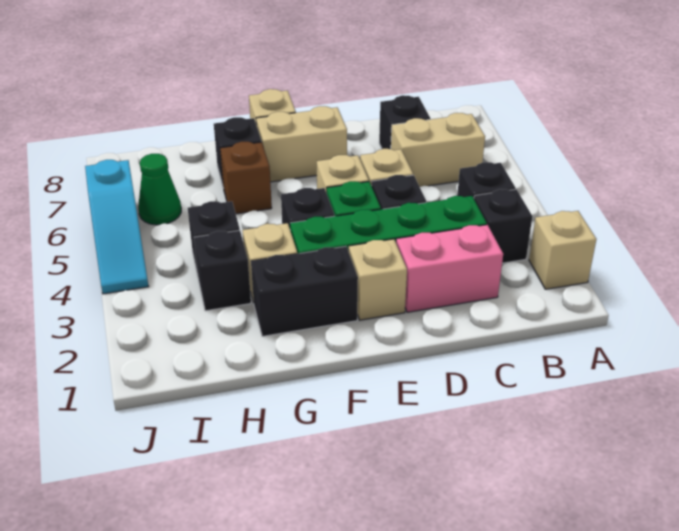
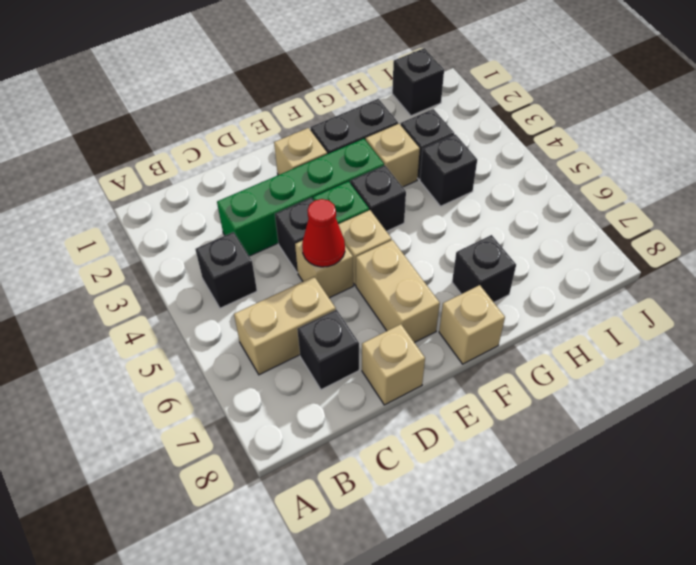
tan 1x1 brick [529,211,596,289] -> tan 1x1 brick moved to [362,324,425,405]
black 1x1 brick [474,189,532,263] -> black 1x1 brick moved to [392,48,444,116]
pink 1x2 brick [396,225,503,312] -> none
none -> red 1x1 cone [302,199,345,267]
tan 1x2 brick [256,106,347,182] -> tan 1x2 brick turned to [356,240,440,343]
brown 1x1 brick [220,142,272,214] -> none
green 1x1 cone [138,154,181,225] -> none
cyan 1x3 slope [85,160,149,294] -> none

